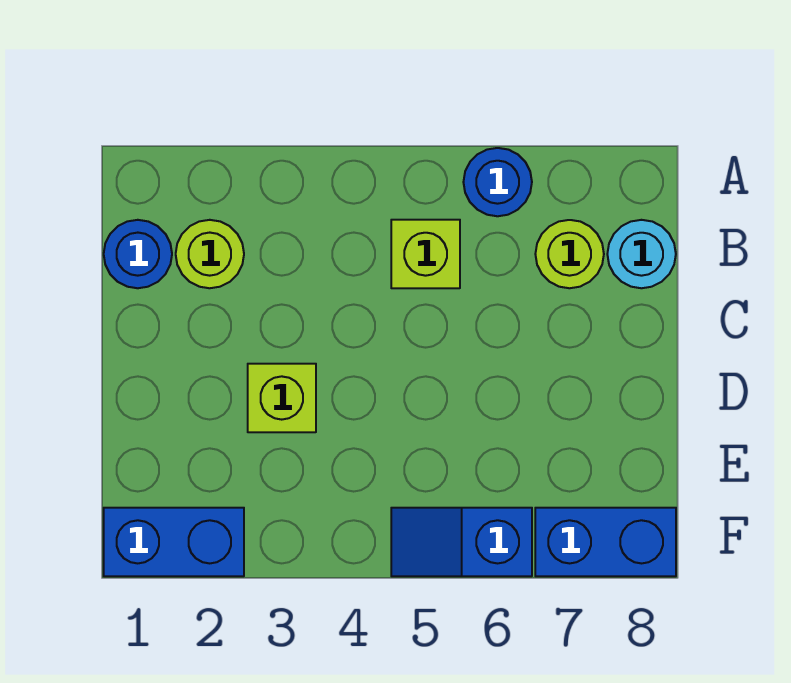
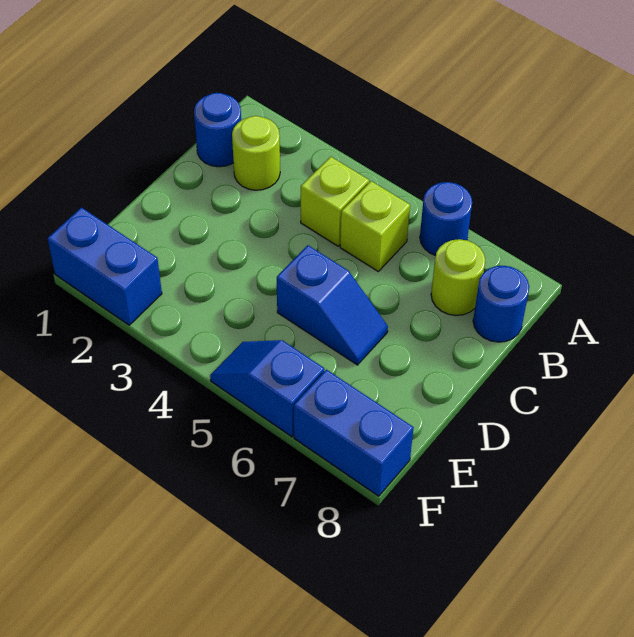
cyan 1x1 round brick [607,220,676,288] -> blue 1x1 round brick [473,266,529,342]
lime 1x1 brick [248,364,316,432] -> lime 1x1 brick moved to [301,157,369,246]
none -> blue 1x2 slope [277,245,388,365]

